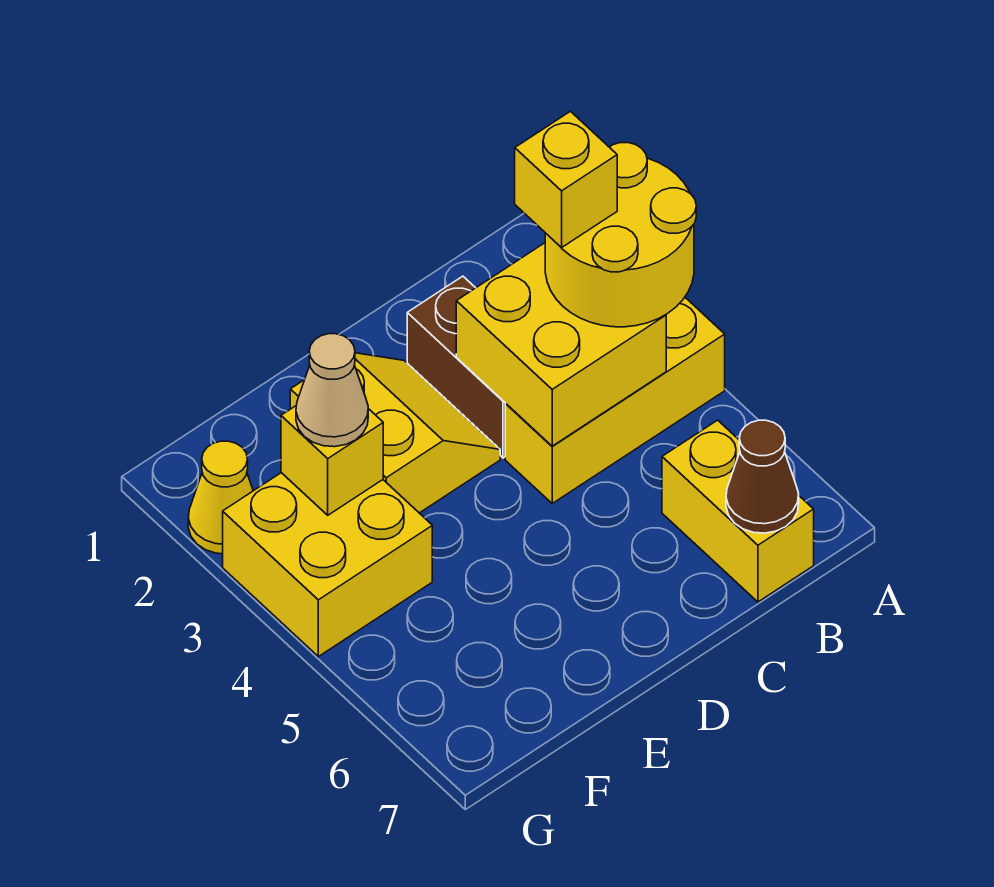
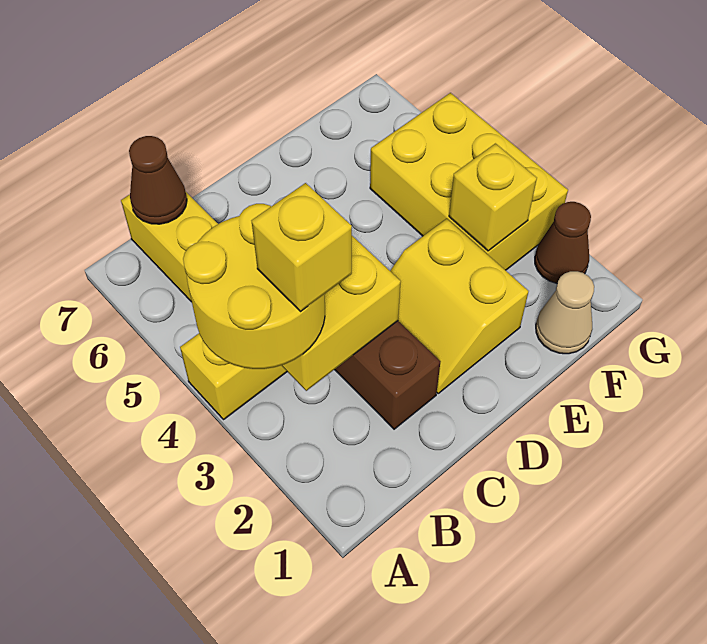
yellow 2x2 brick [223,473,432,656] -> yellow 2x3 brick [370,93,568,270]
tan 1x1 cone [296,334,368,447] -> tan 1x1 cone moved to [536,271,594,354]
yellow 1x1 cone [188,441,253,554] -> brown 1x1 cone [535,202,591,283]

